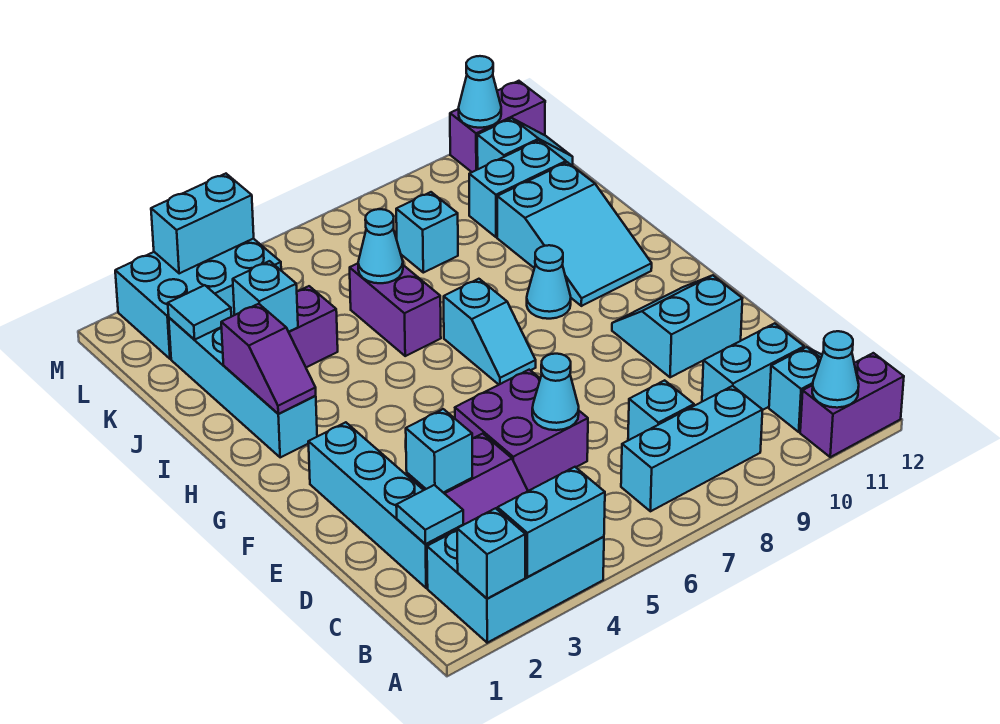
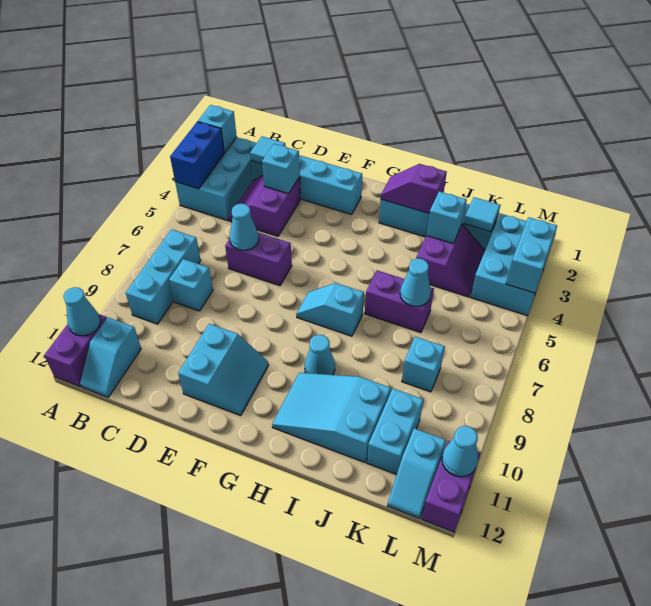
cyan 1x2 brick [497,467,605,577] -> blue 1x2 brick [170,122,224,189]
cyan 1x2 brick [702,323,804,410] -> none
purple 2x2 brick [455,370,588,491] -> purple 1x2 brick [225,233,292,286]

